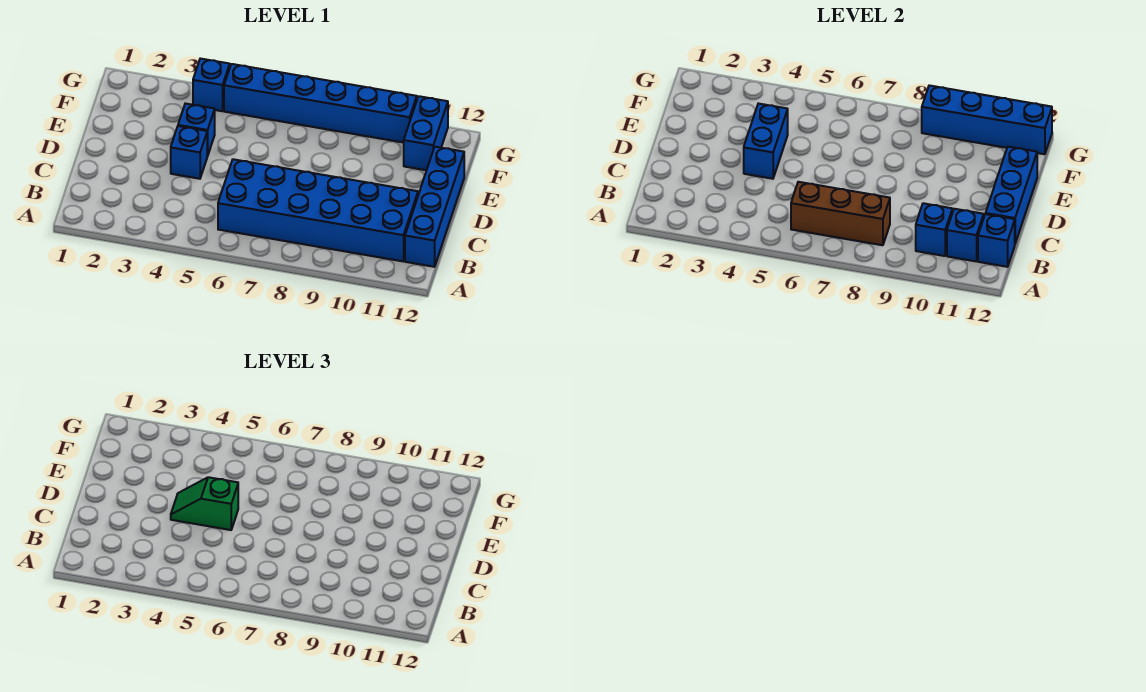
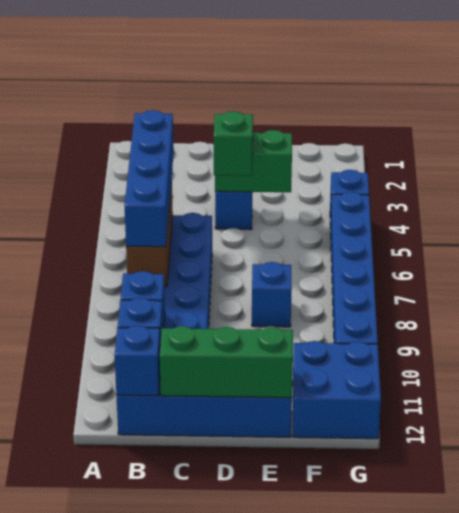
blue 1x3 brick [986,147,1037,243] -> green 1x3 brick [160,326,293,398]
blue 1x2 brick [744,103,788,179] -> green 1x2 brick [215,130,292,192]
blue 1x1 brick [178,103,215,156] -> blue 1x1 brick moved to [252,262,292,327]
blue 1x2 brick [404,96,448,170] -> blue 2x2 brick [293,341,381,439]
blue 1x4 brick [922,85,1052,154] -> blue 1x4 brick moved to [124,110,174,247]

